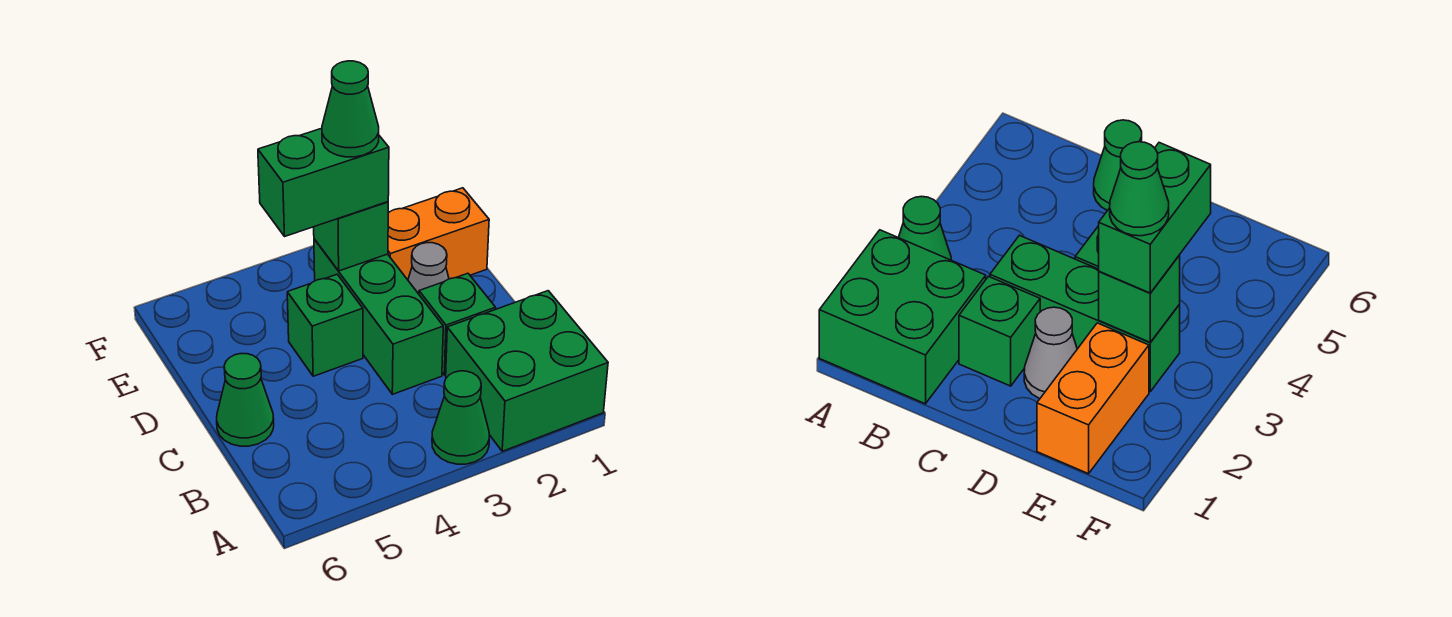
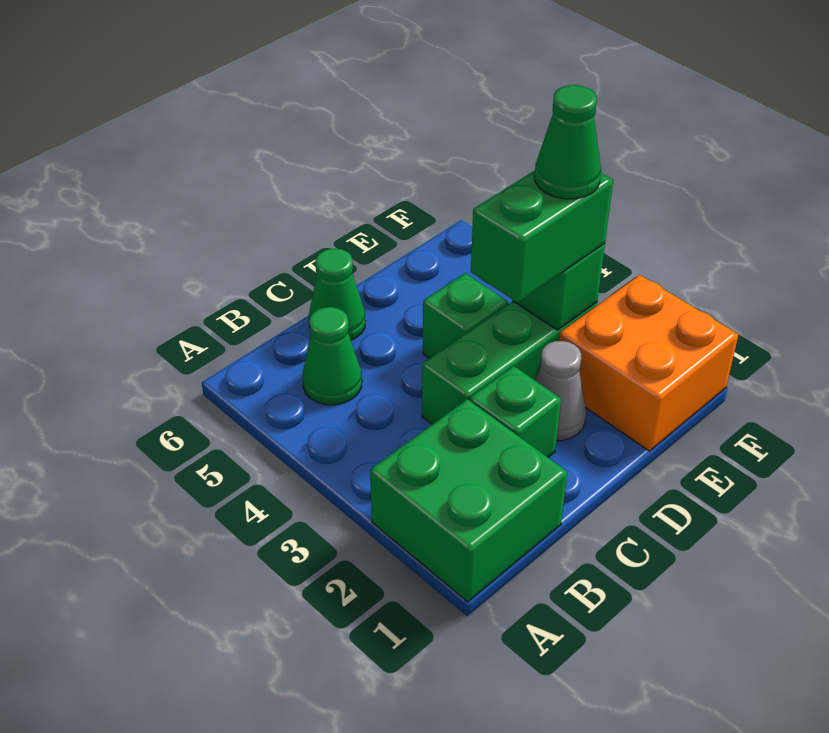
green 1x1 cone [432,371,489,464] -> green 1x1 cone moved to [302,307,362,405]
orange 1x2 brick [388,188,489,280] -> orange 2x2 brick [559,275,739,451]
green 1x2 brick [258,128,389,236] -> green 1x2 brick turned to [471,171,613,303]

